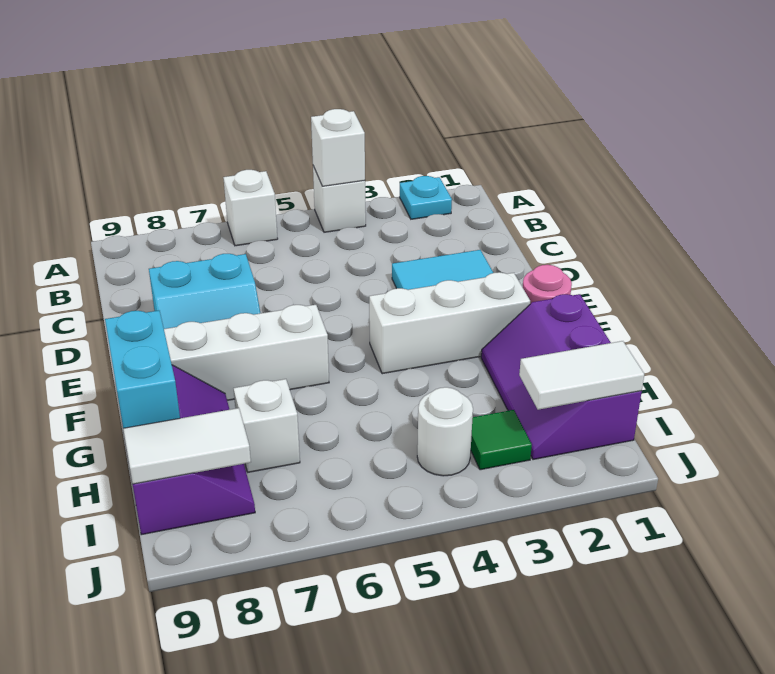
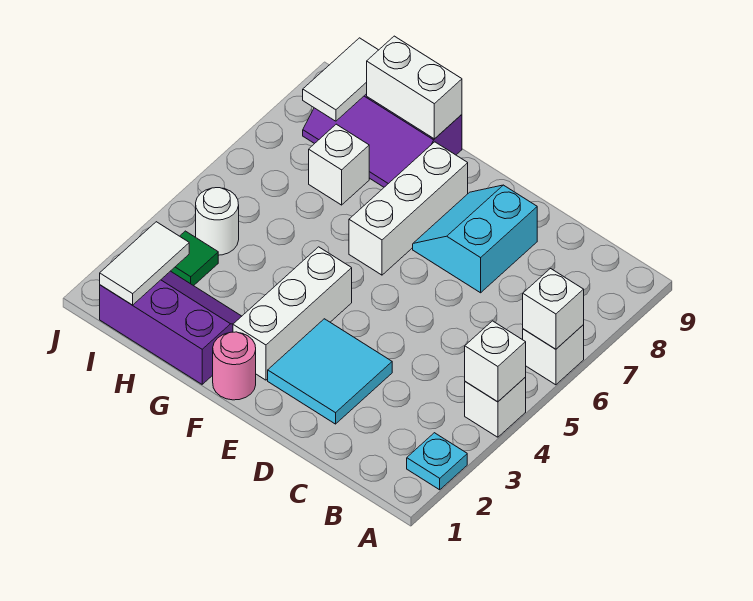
none -> white 1x1 brick [523,269,584,349]
cyan 1x2 brick [105,311,180,428] -> white 1x2 brick [367,36,462,139]

